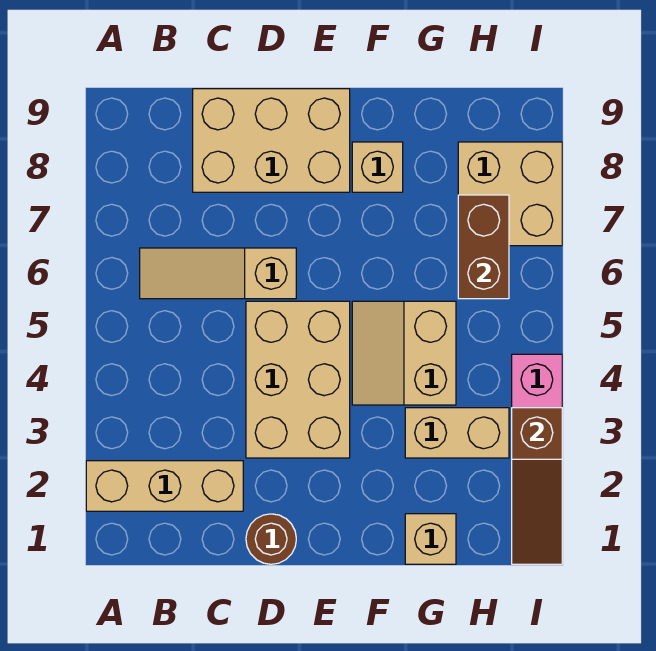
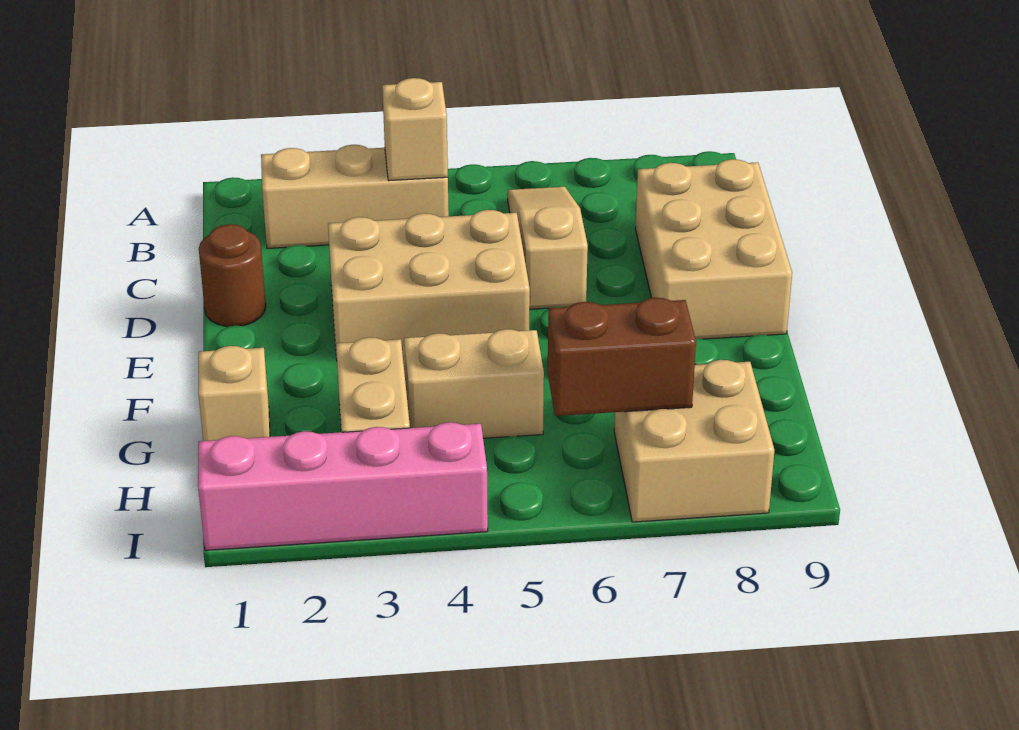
tan 1x3 brick [86,461,243,511] -> tan 1x3 brick turned to [261,145,449,248]
tan 1x1 brick [352,142,403,192] -> tan 1x1 brick moved to [382,78,448,181]
brown 1x3 slope [512,408,562,564] -> none

